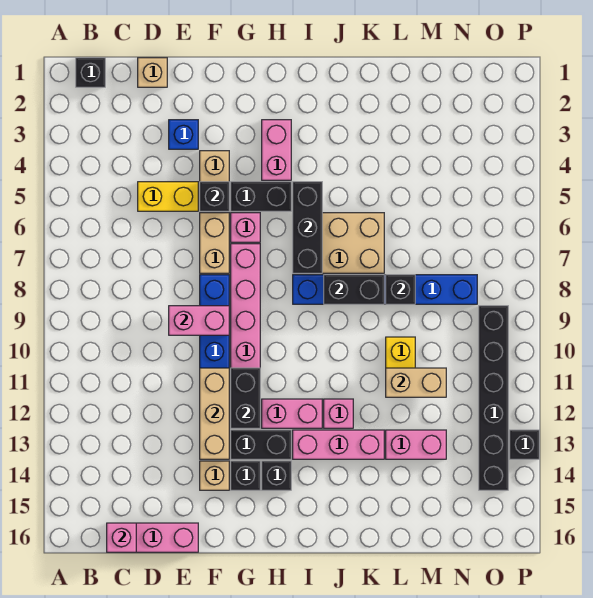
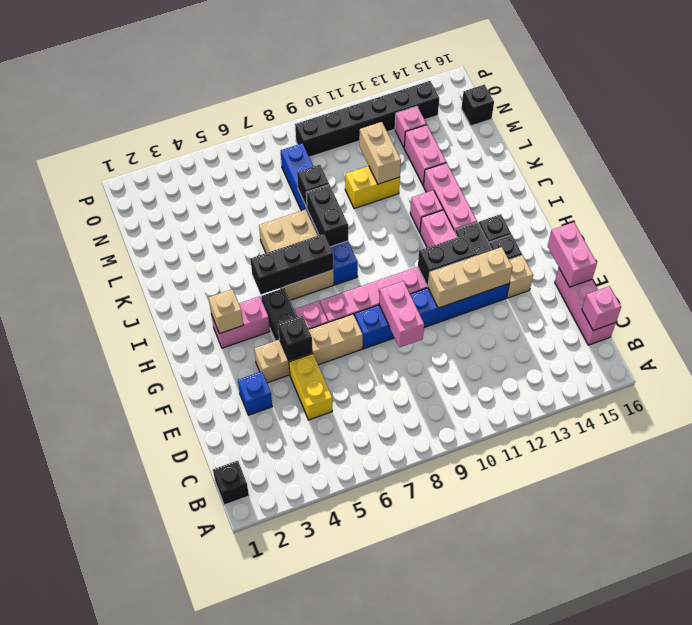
tan 1x1 brick [138,58,167,87] -> tan 1x1 brick moved to [208,289,243,334]
none -> pink 1x2 brick [548,222,597,287]
none -> pink 1x1 brick [395,106,427,147]
black 1x1 brick [510,430,539,459] -> black 1x1 brick moved to [461,85,494,126]

